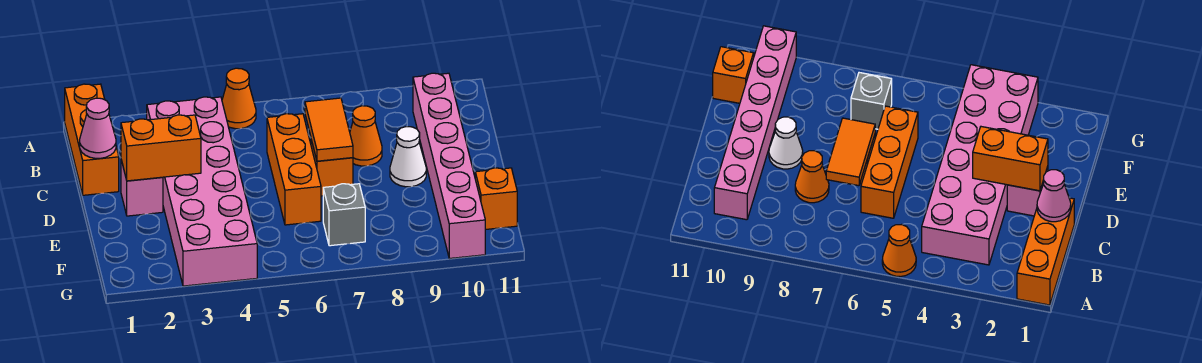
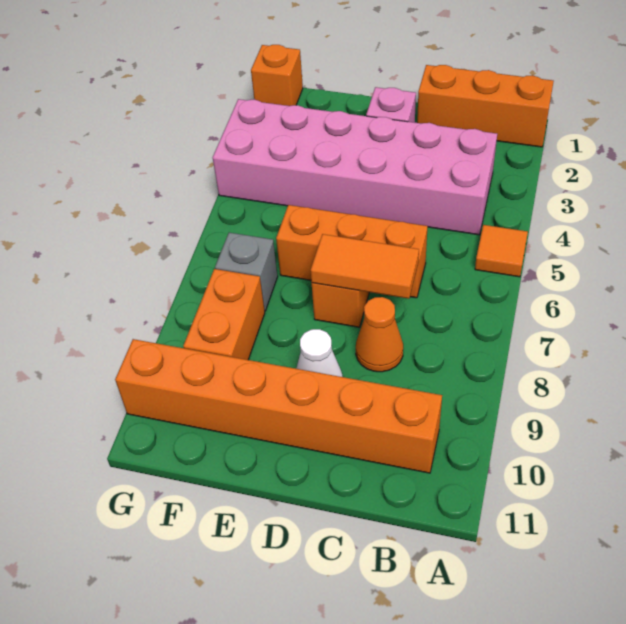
orange 1x1 cone [222,68,256,129] -> orange 1x1 tile [475,225,528,277]
pink 1x6 brick [413,73,485,258] -> orange 1x6 brick [115,339,442,473]
pink 1x1 cone [80,98,116,158] -> none
orange 1x2 brick [121,115,201,181] -> orange 1x2 brick moved to [183,269,265,360]
orange 1x1 brick [475,168,517,230] -> orange 1x1 brick moved to [251,45,303,106]

